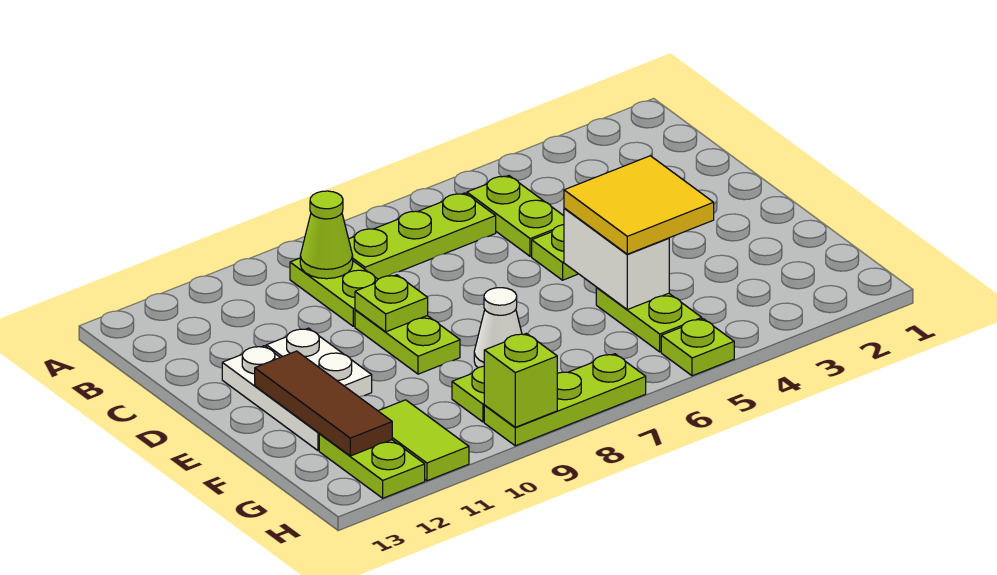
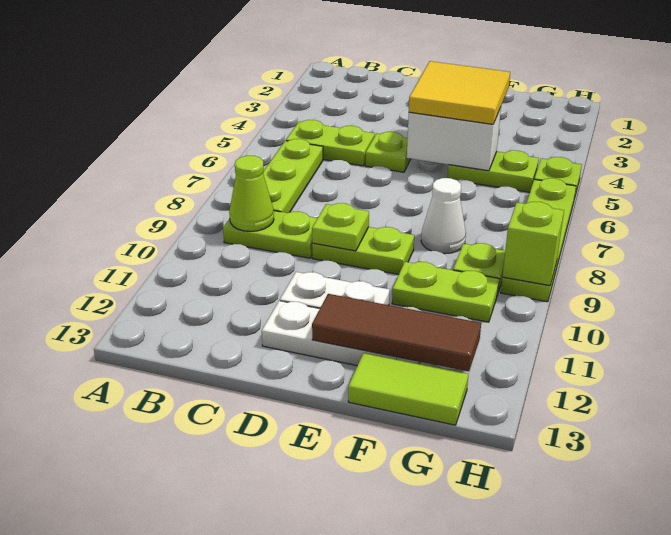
lime 1x2 tile [379,400,469,481] -> lime 1x2 tile moved to [348,353,468,425]
lime 1x2 plate [319,434,425,498] -> lime 1x2 plate moved to [392,262,499,322]
lime 1x3 plate [484,354,646,446] -> lime 1x4 plate [501,178,576,302]

